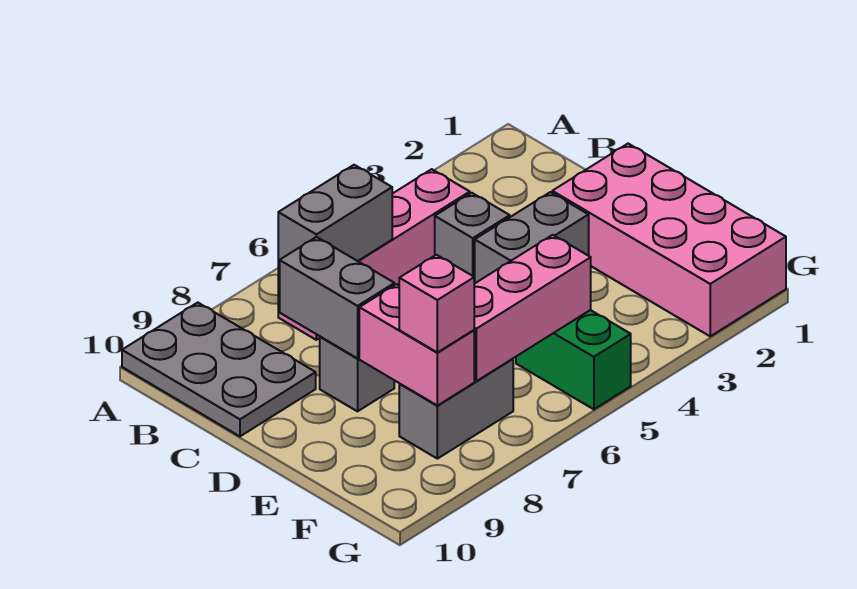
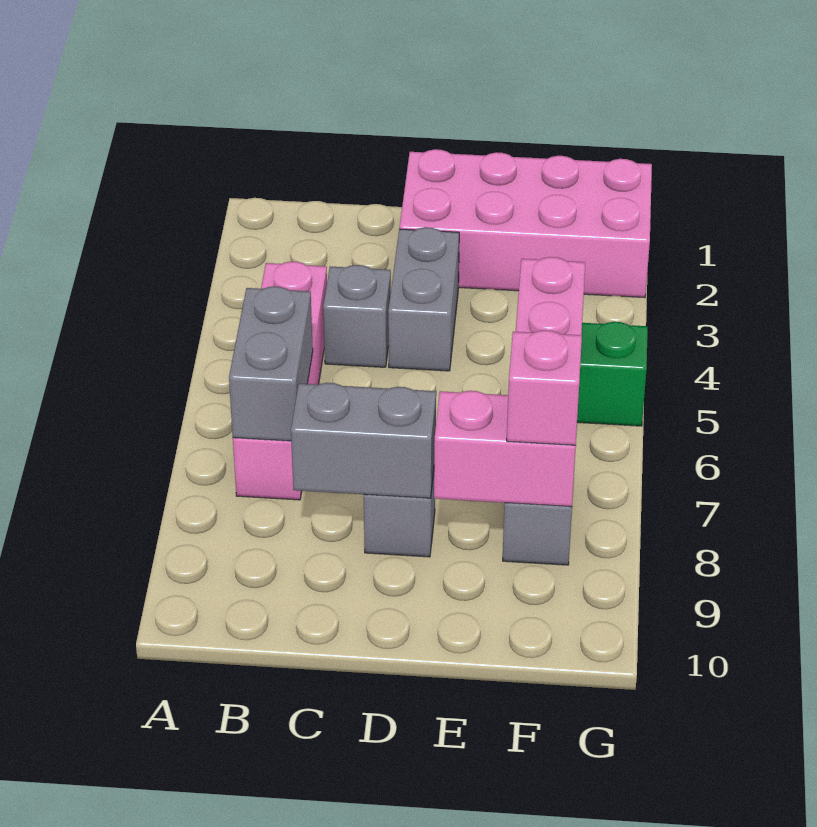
grey 2x3 plate [122,303,316,436] -> none

